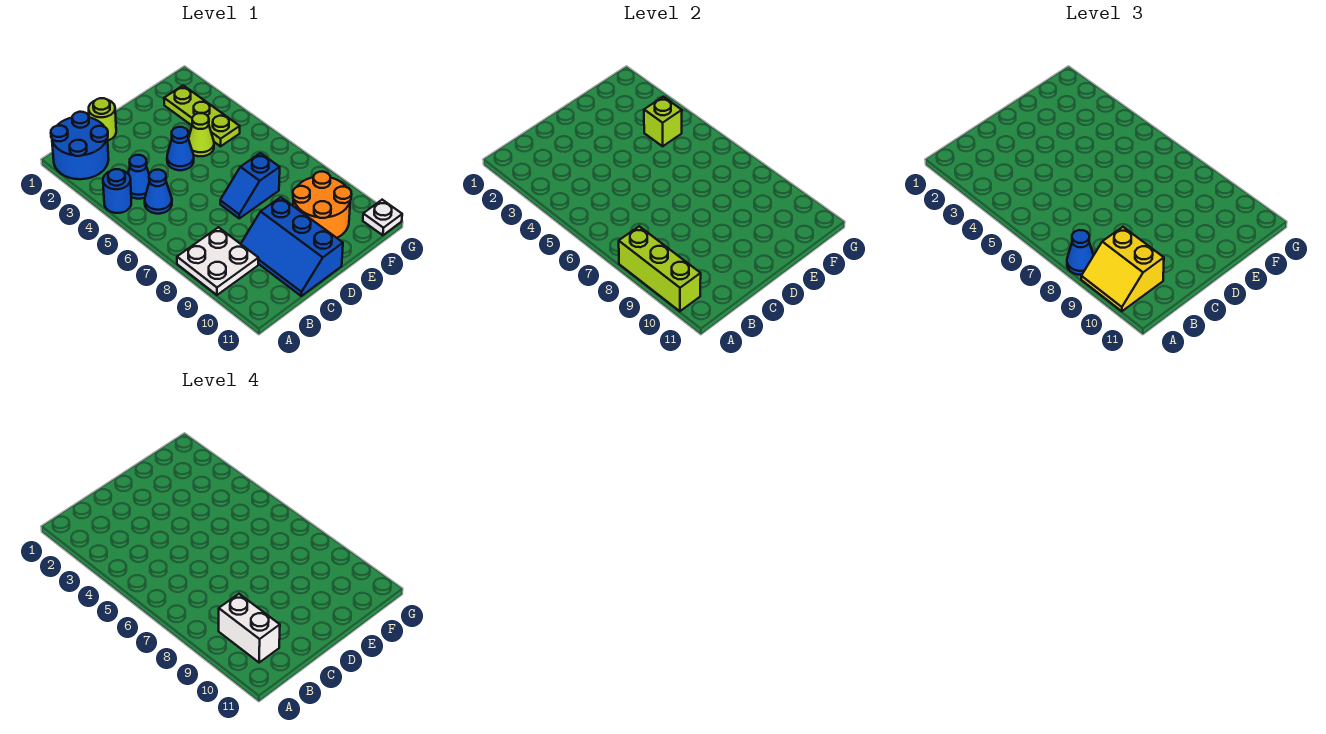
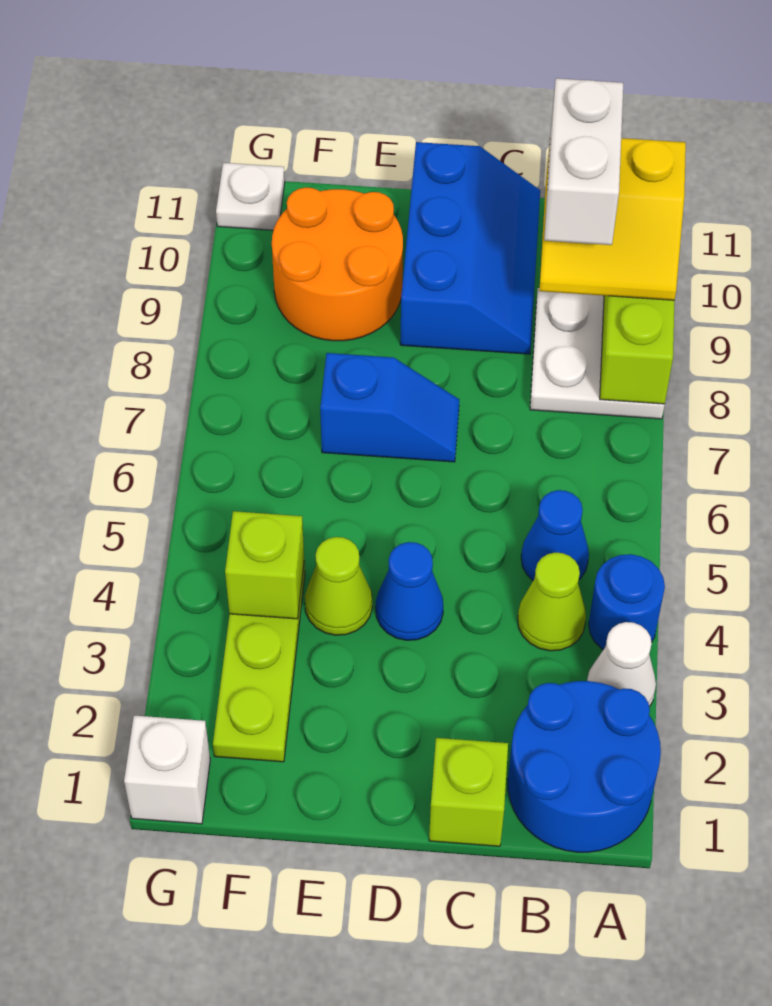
none -> white 1x1 cone [587,622,656,707]
blue 1x1 cone [1067,230,1094,275] -> none
yellow 2x2 slope [1081,227,1164,311] -> yellow 2x2 slope turned to [539,138,686,300]
blue 1x1 cone [128,155,149,199] -> lime 1x1 cone [518,553,586,651]
lime 1x1 round brick [89,98,116,140] -> lime 1x1 brick [429,738,508,846]
none -> white 1x1 brick [124,716,210,824]

